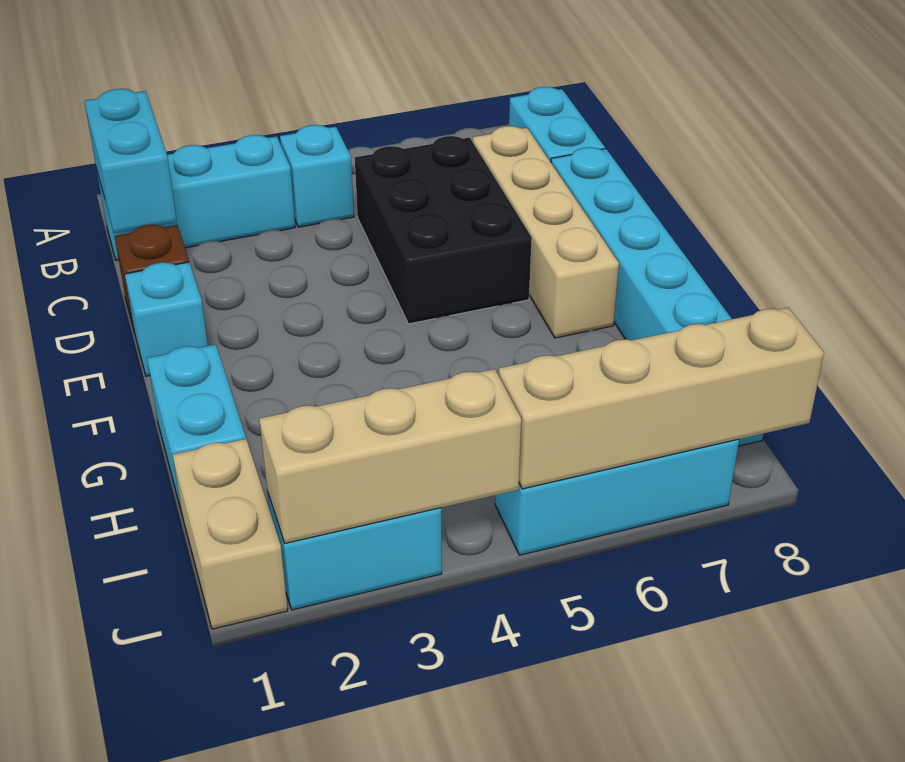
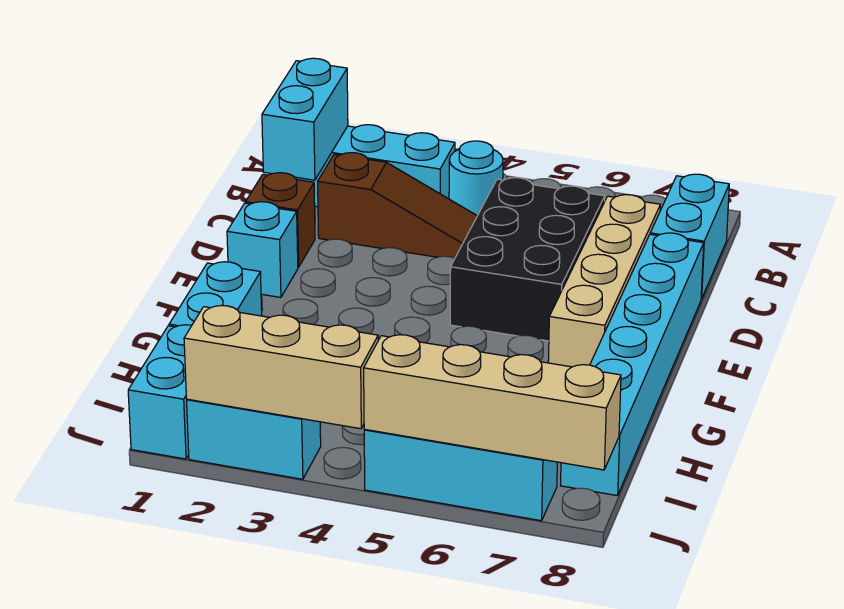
cyan 1x1 brick [280,125,354,227] -> cyan 1x1 round brick [449,141,503,216]
none -> brown 1x3 slope [318,153,477,258]
tan 1x2 brick [173,439,288,629] -> cyan 1x2 brick [128,325,192,459]

